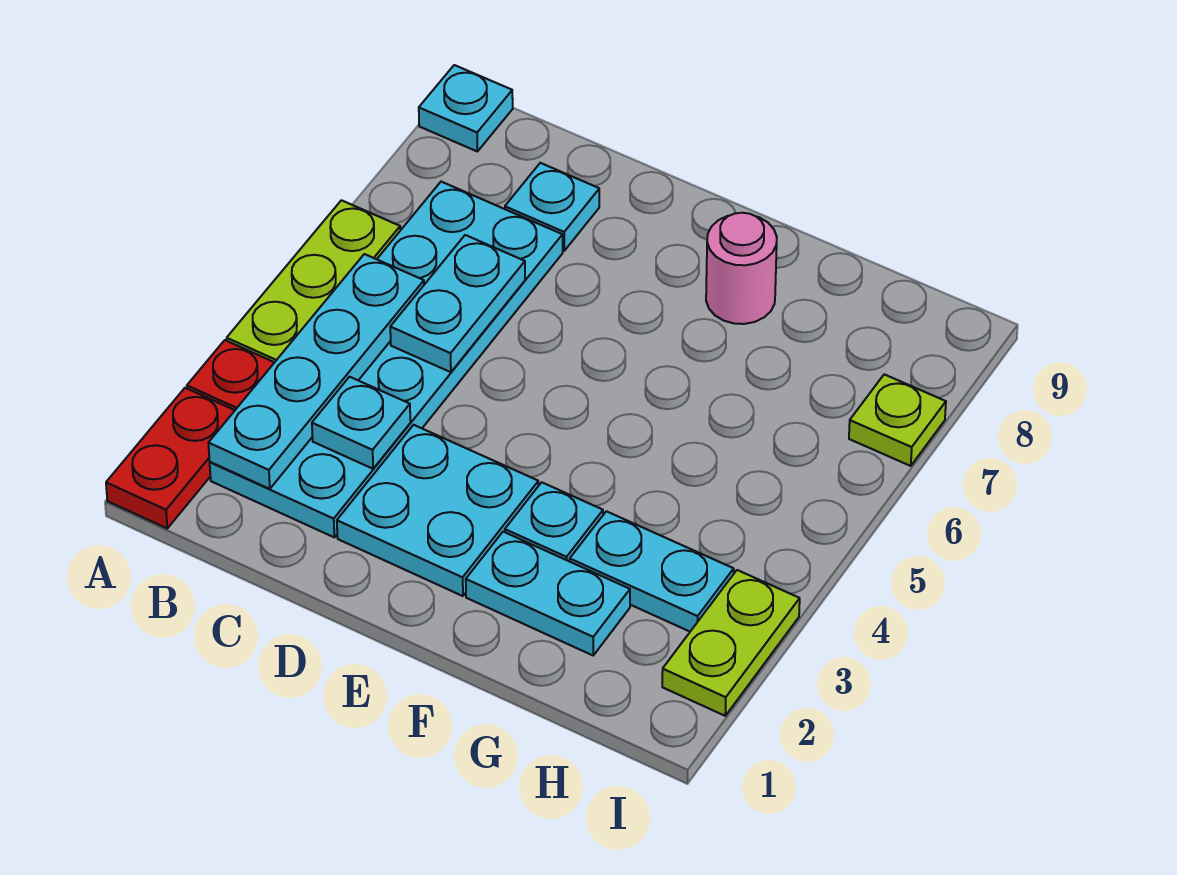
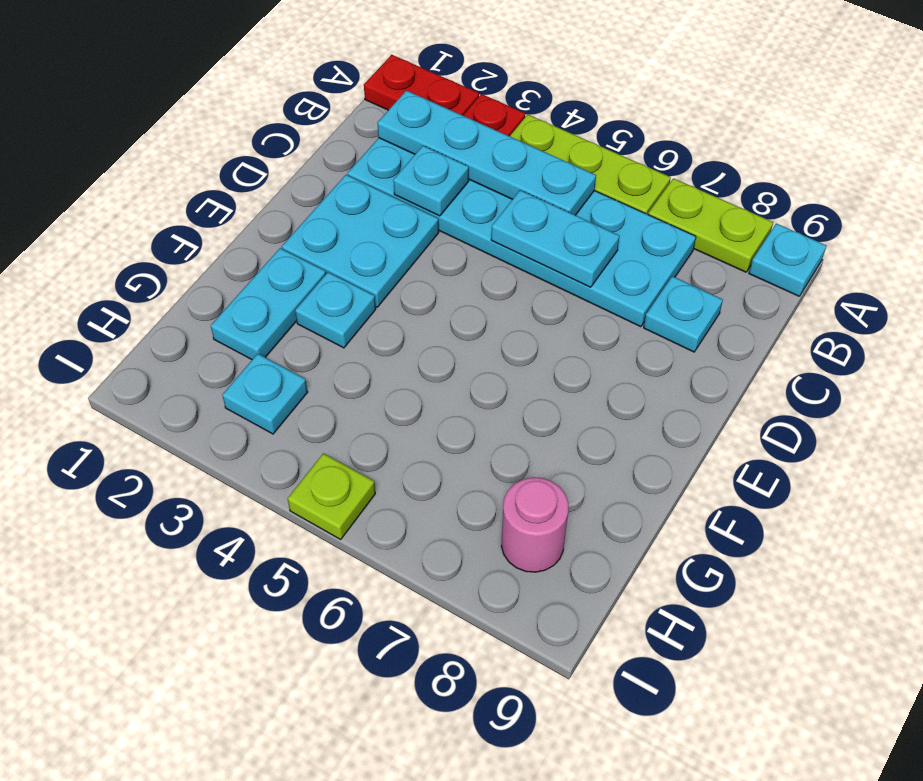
pink 1x1 round brick [706,213,777,324] -> pink 1x1 round brick moved to [501,477,569,572]
cyan 1x2 plate [570,511,734,631] -> cyan 1x1 plate [222,354,307,434]
lime 1x2 plate [662,570,800,716] -> lime 1x2 plate moved to [648,178,773,272]
lime 1x1 plate [849,374,946,466] -> lime 1x1 plate moved to [288,453,375,539]

